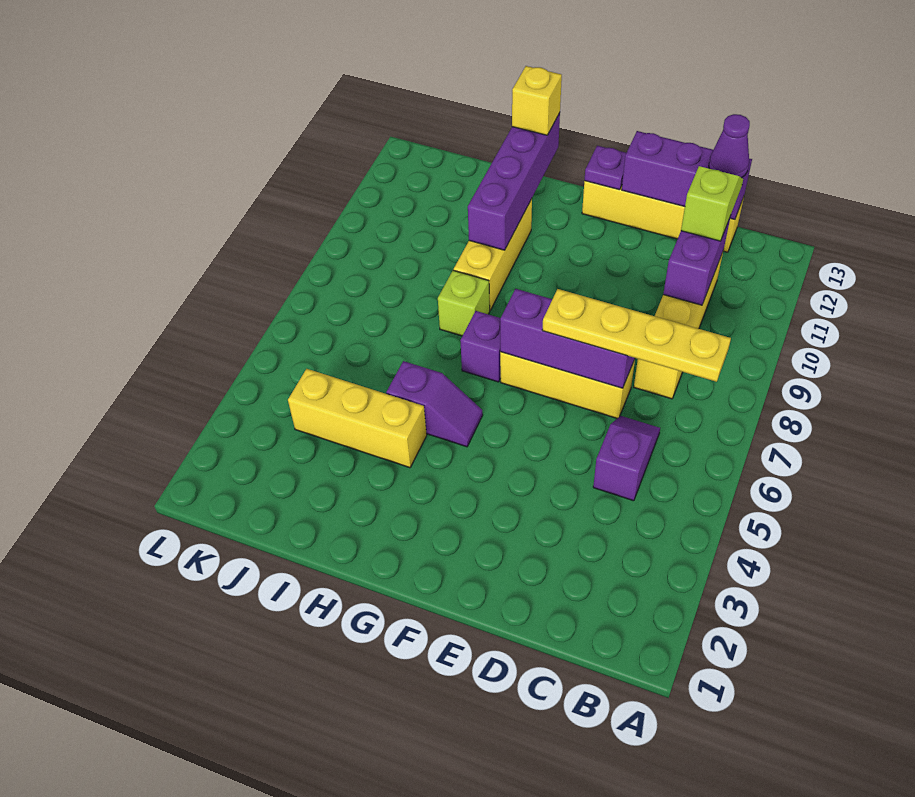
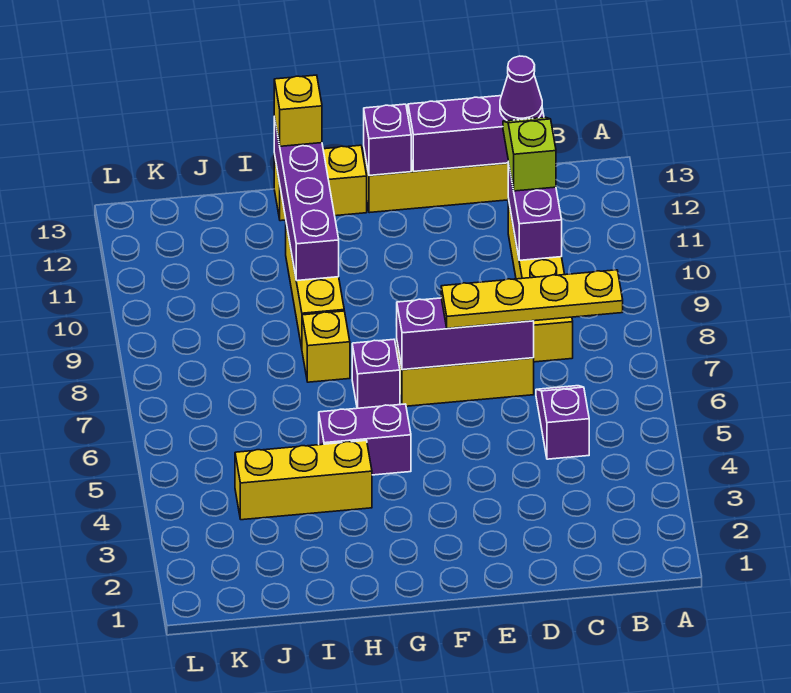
purple 1x1 plate [584,146,626,190] -> purple 1x1 brick [364,104,411,175]
purple 1x2 slope [386,361,483,447] -> purple 1x2 brick [319,404,411,475]
none -> yellow 1x2 brick [274,145,367,221]
lime 1x1 brick [438,270,490,336] -> yellow 1x1 brick [302,311,350,382]

